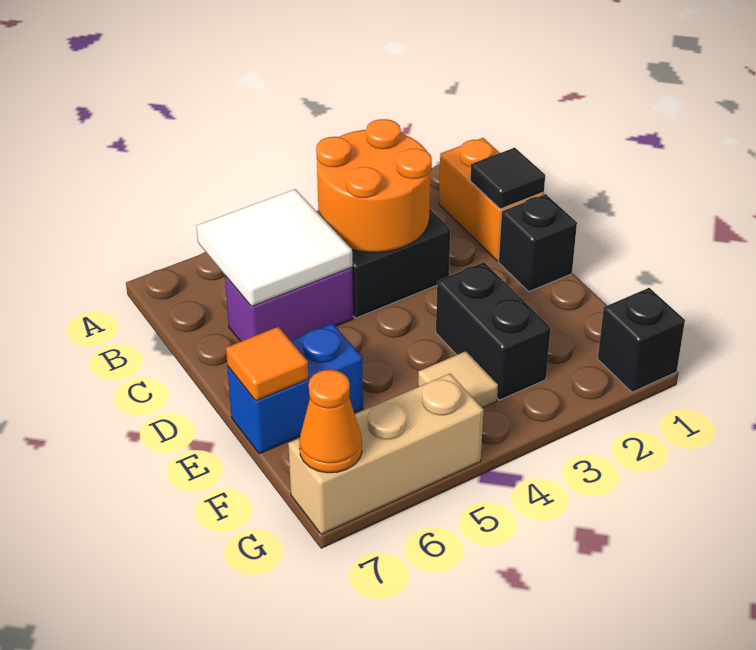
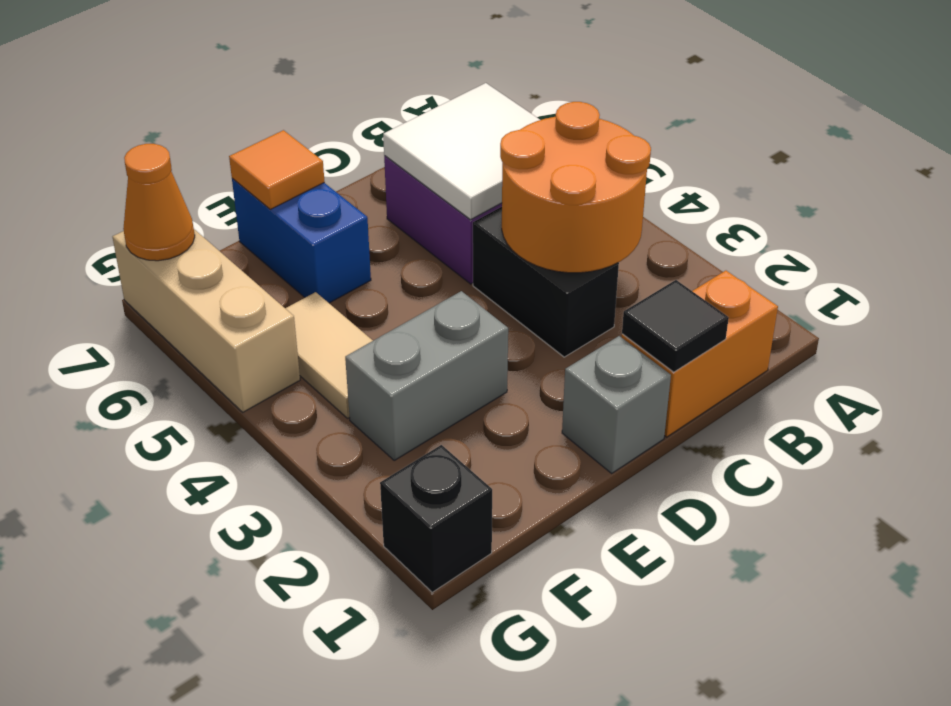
black 1x1 brick [499,194,577,291] -> grey 1x1 brick [562,336,671,473]
black 1x2 brick [436,262,551,400] -> grey 1x2 brick [345,291,508,460]
tan 1x1 tile [418,351,498,408] -> tan 1x2 tile [285,292,373,418]

